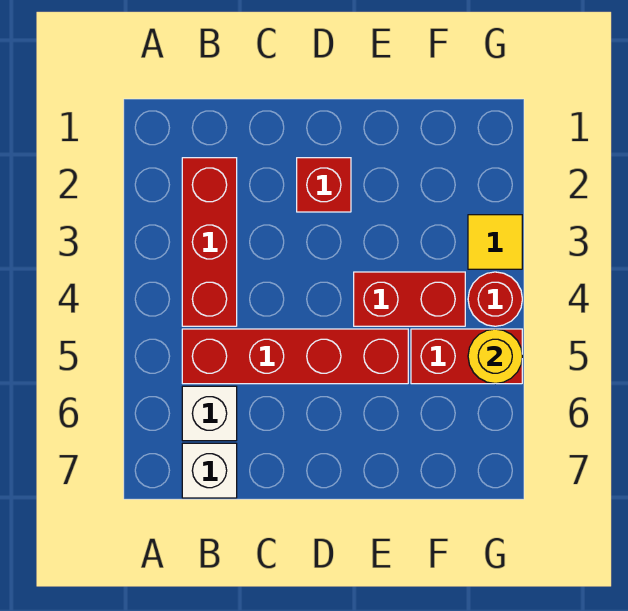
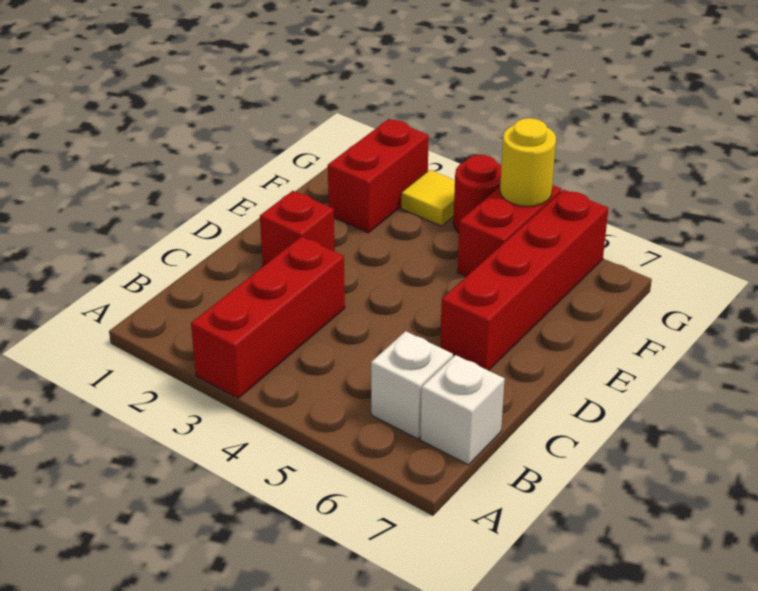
red 1x3 brick [182,158,237,326] -> red 1x3 brick turned to [191,237,345,398]
red 1x4 brick [182,329,408,384] -> red 1x4 brick moved to [440,190,608,371]
red 1x2 brick [354,272,465,326] -> red 1x2 brick moved to [328,119,429,233]

